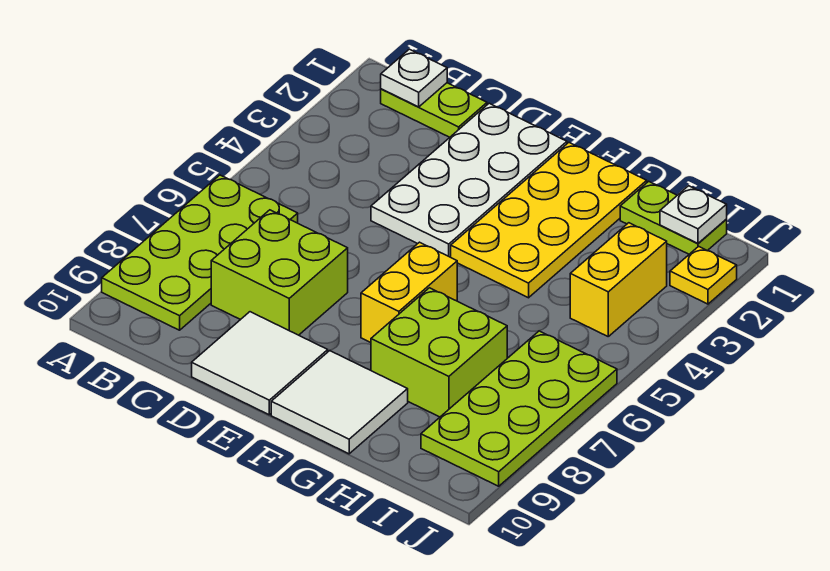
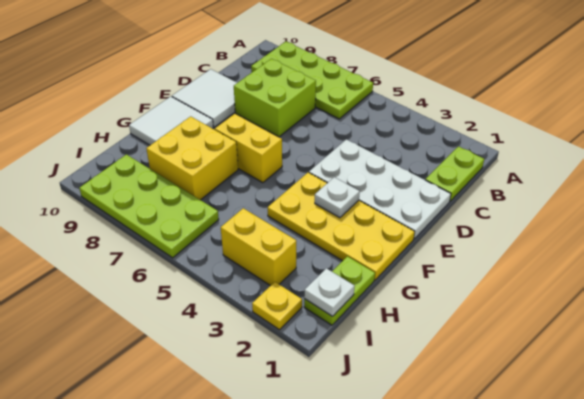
white 1x1 plate [381,49,447,107] -> white 1x1 plate moved to [315,177,360,218]
lime 2x2 brick [371,288,507,417] -> yellow 2x2 brick [146,116,238,200]

